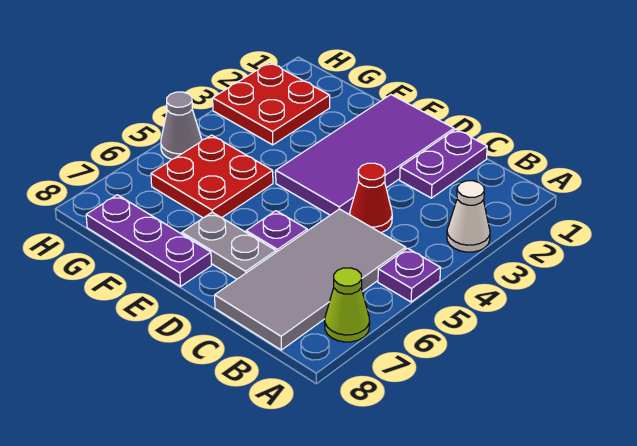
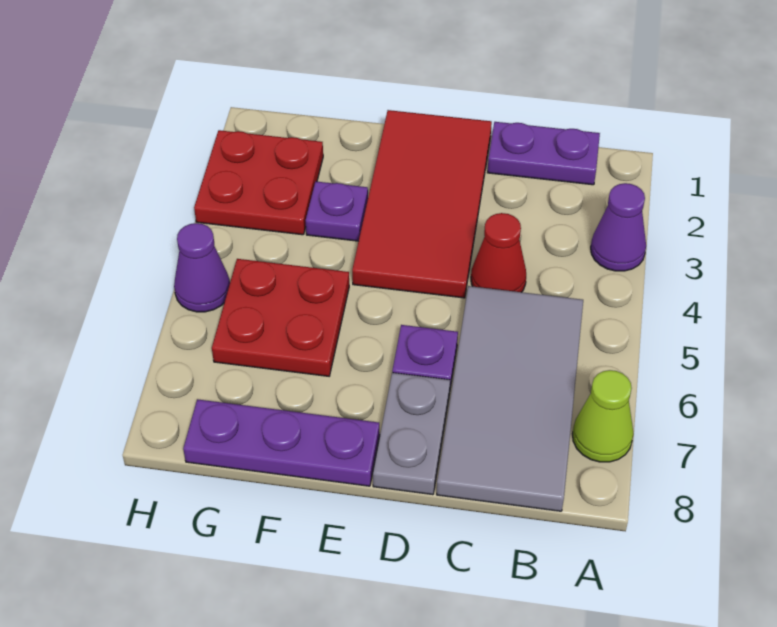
white 1x1 cone [447,181,490,252] -> purple 1x1 cone [591,183,646,271]
purple 1x1 plate [378,248,441,302] -> purple 1x1 plate moved to [306,181,368,241]
purple 1x2 plate [400,129,487,198] -> purple 1x2 plate turned to [487,122,600,185]
purple 2x4 tile [276,95,454,215] -> red 2x4 tile [352,110,492,298]
grey 1x2 plate [182,212,276,279] -> grey 1x2 plate turned to [373,373,450,495]
grey 1x1 cone [161,92,202,159] -> purple 1x1 cone [174,223,230,312]

